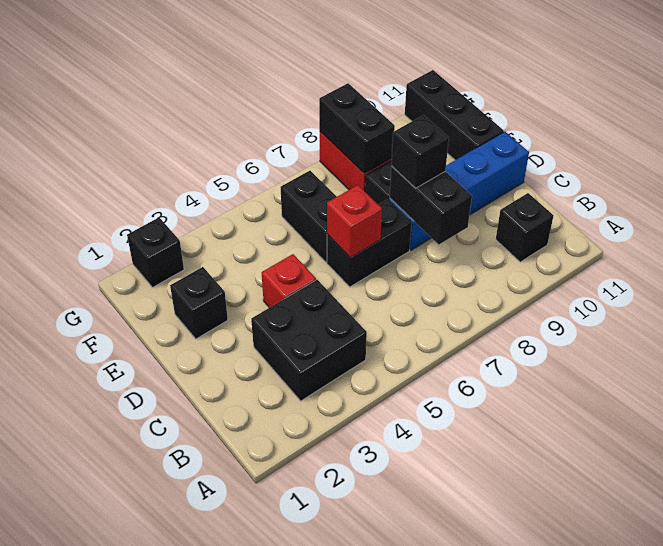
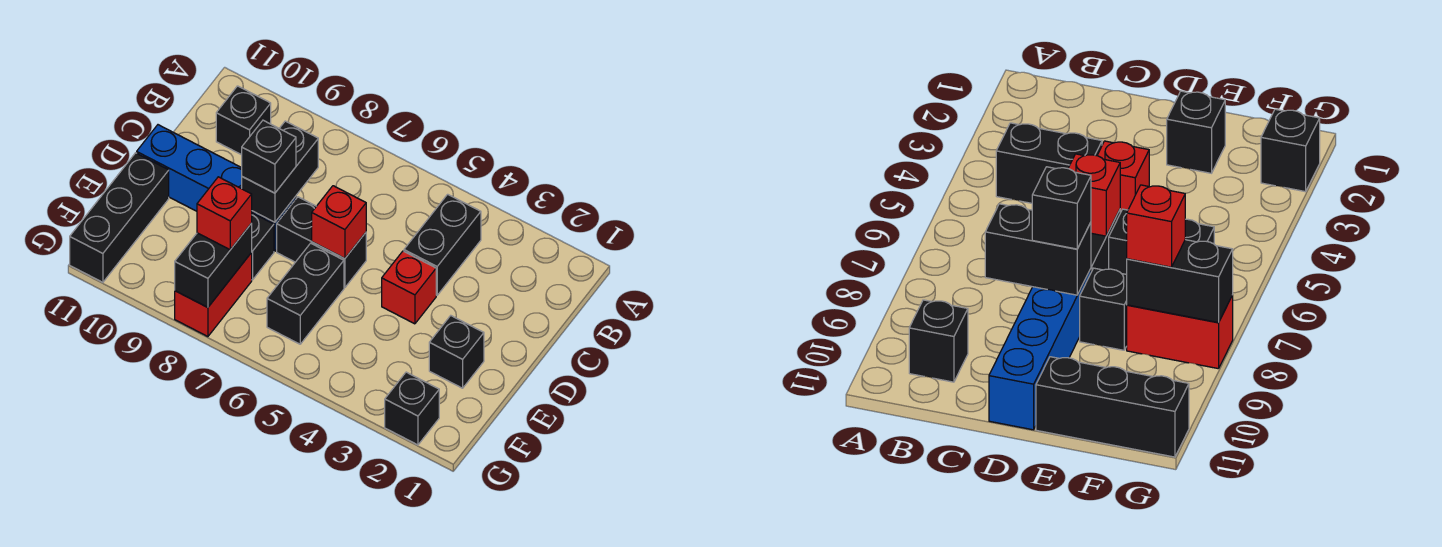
black 2x2 brick [251,280,367,401] -> black 1x2 brick [404,194,481,295]
none -> red 1x1 brick [197,177,252,250]

